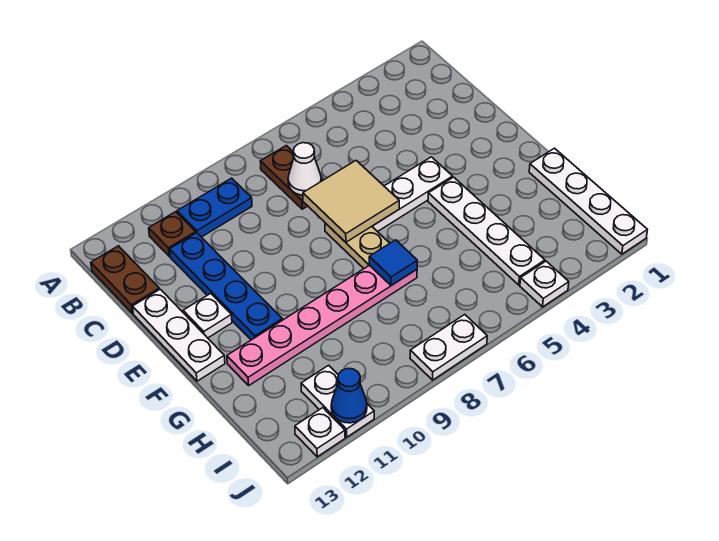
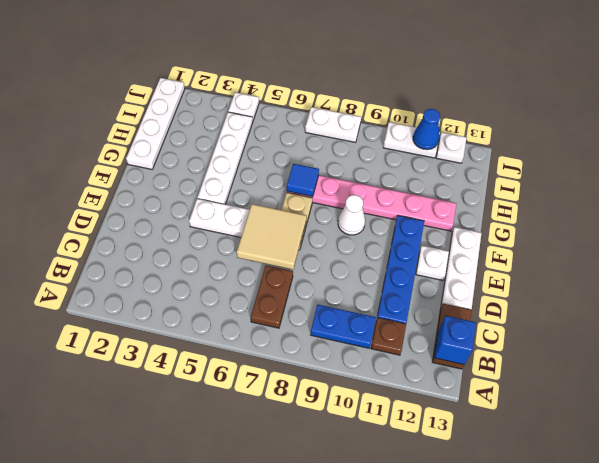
none -> blue 1x1 brick [435,316,476,365]
white 1x1 cone [288,143,321,195] -> white 1x1 cone moved to [338,195,365,235]
white 1x2 plate [301,365,374,437] -> white 1x2 plate turned to [383,122,440,158]

